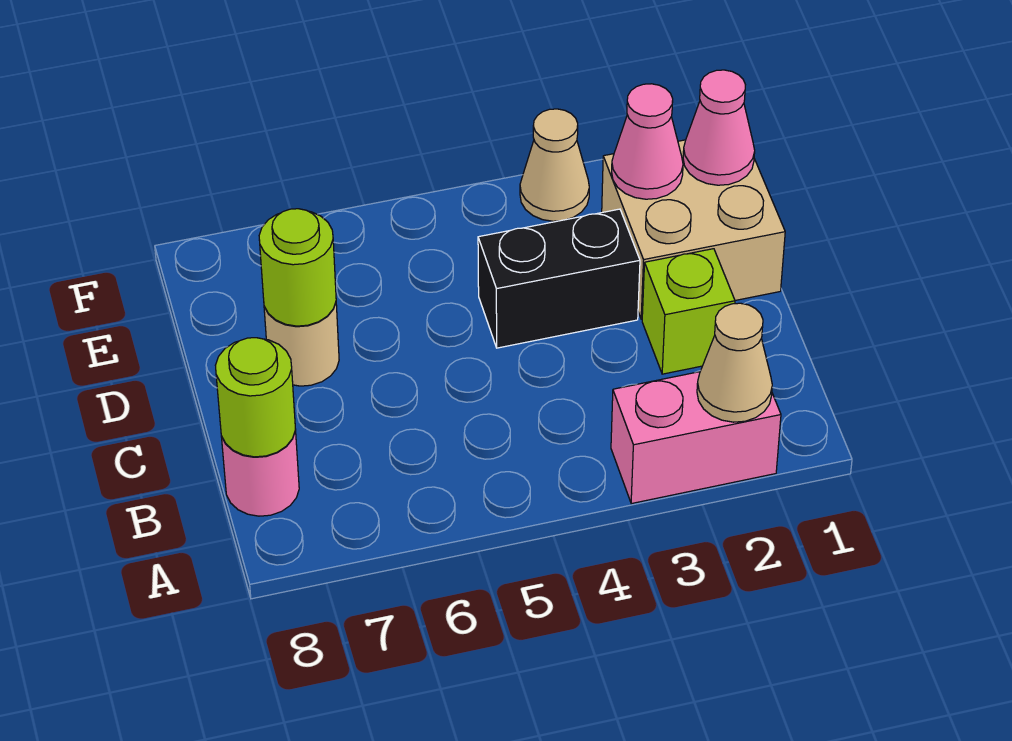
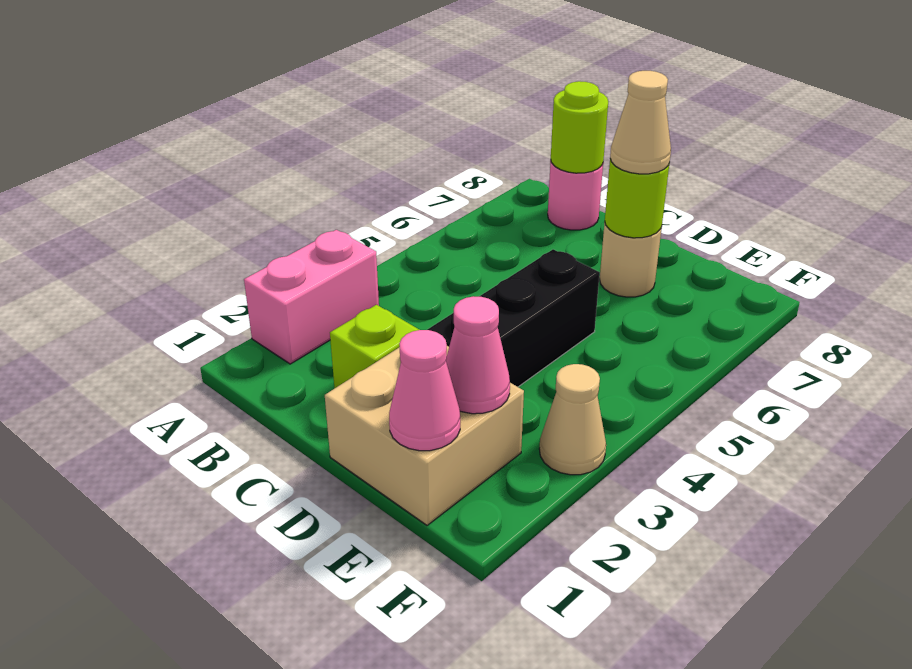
tan 1x1 cone [697,303,772,422] -> tan 1x1 cone moved to [610,71,671,174]
black 1x2 brick [478,209,640,348] -> black 1x3 brick [427,249,600,387]

